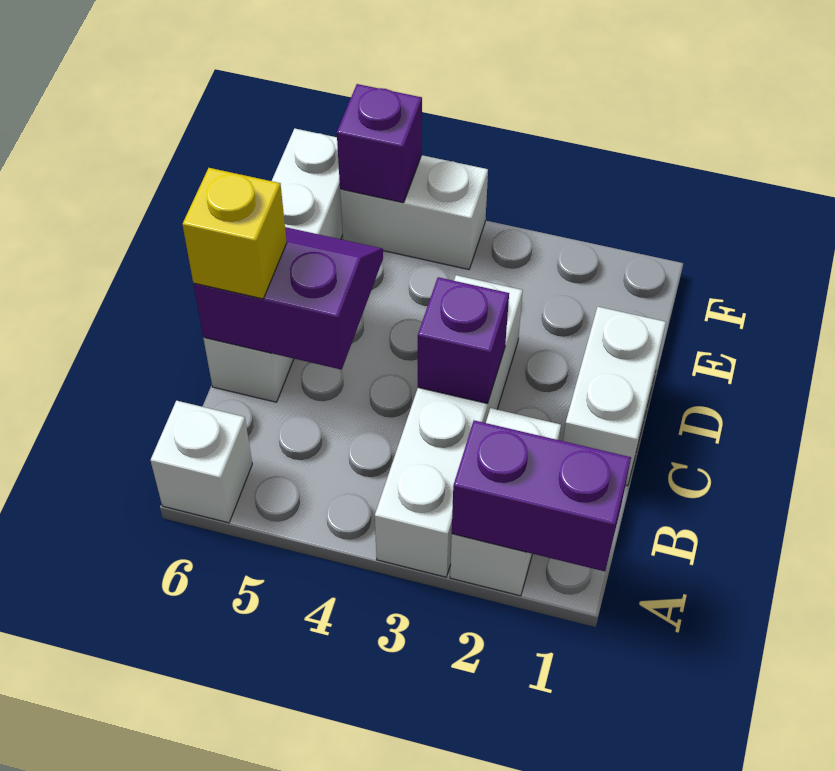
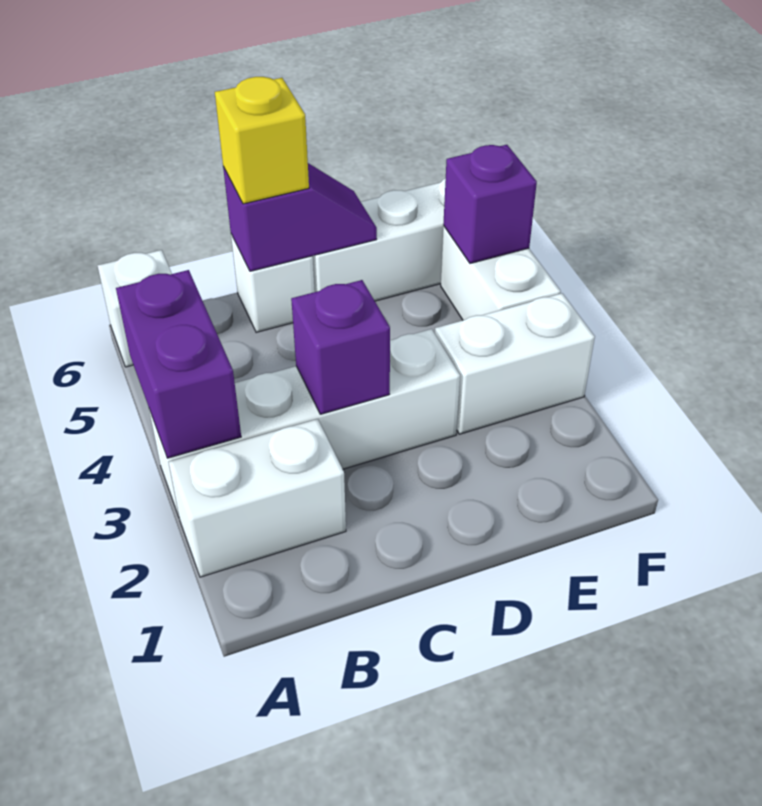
purple 1x2 brick [452,420,631,571] -> purple 1x2 brick moved to [116,270,241,458]
white 1x2 brick [563,307,666,486] -> white 1x2 brick moved to [435,293,595,434]
purple 2x2 slope [193,227,383,370] -> purple 1x2 slope [223,163,377,271]

